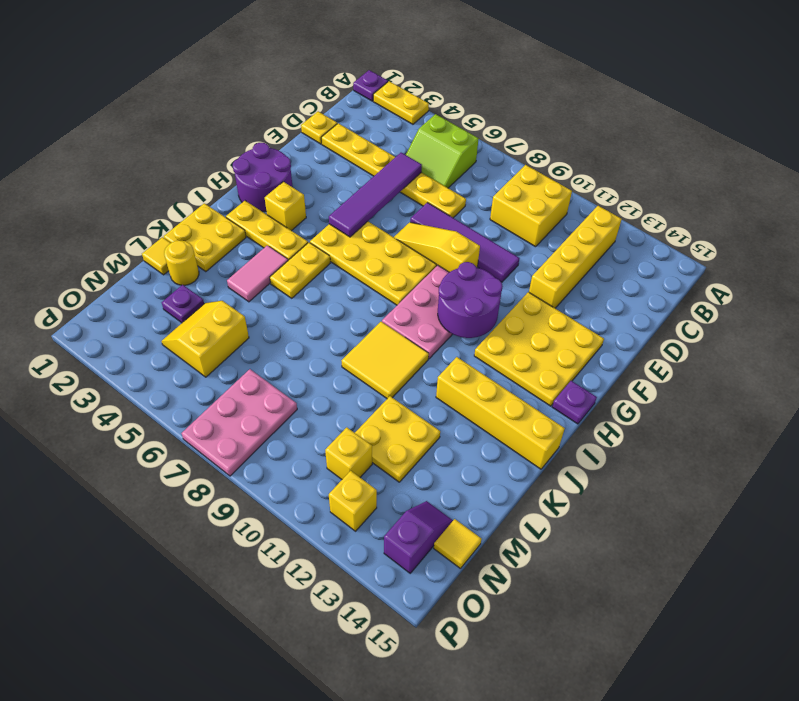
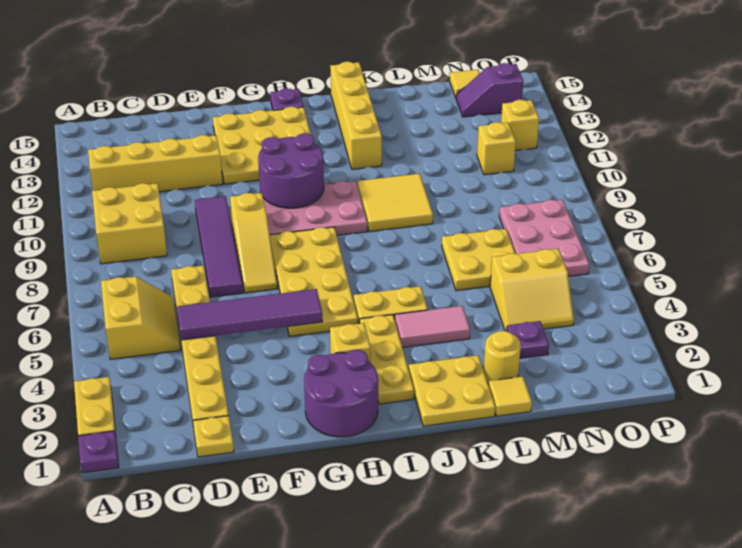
lime 2x2 slope [406,114,479,188] -> yellow 2x2 slope [101,277,181,359]
yellow 2x2 plate [355,396,440,482] -> yellow 2x2 plate moved to [442,229,515,291]
pink 2x3 plate [182,369,297,476] -> pink 2x3 plate turned to [499,200,589,276]

